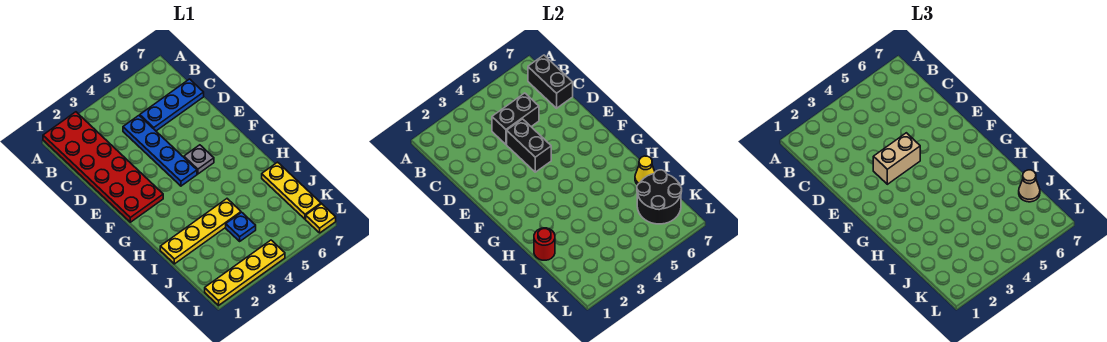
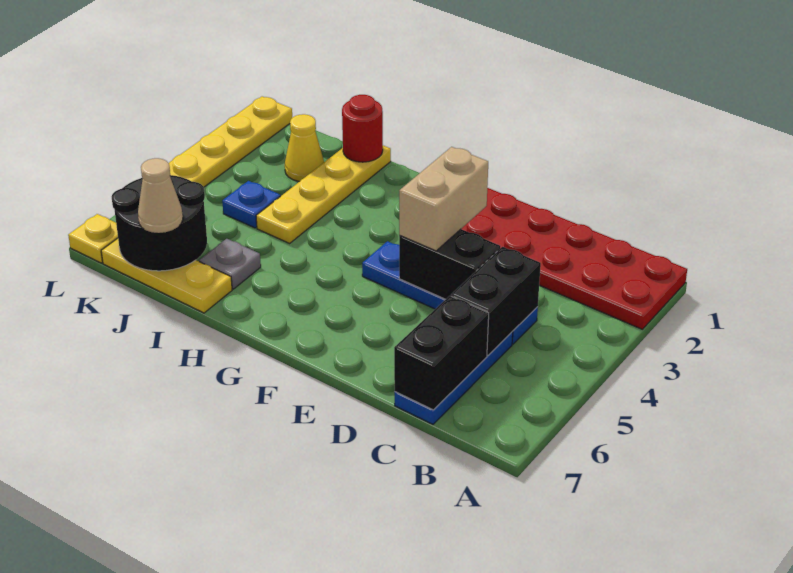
black 1x2 brick [528,55,573,108] -> black 1x2 brick turned to [394,296,489,410]
grey 1x1 plate [184,145,214,174] -> grey 1x1 plate moved to [199,239,261,289]
yellow 1x1 cone [635,156,655,185] -> yellow 1x1 cone moved to [285,114,324,181]

